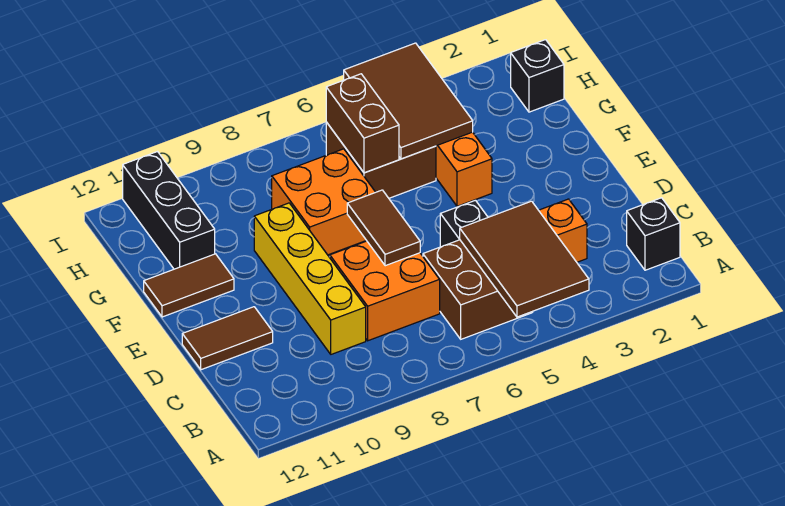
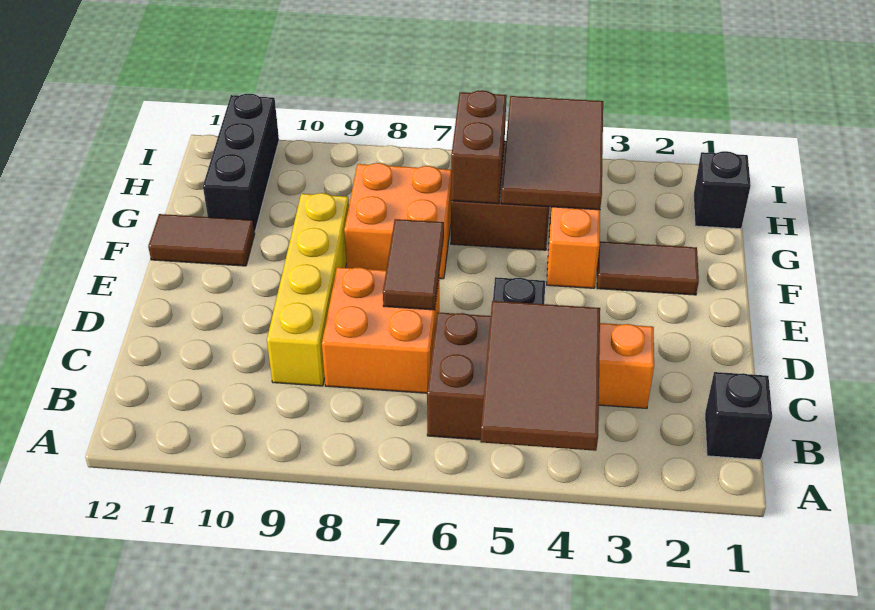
brown 1x2 tile [182,307,273,370] -> brown 1x2 tile moved to [597,241,699,295]

